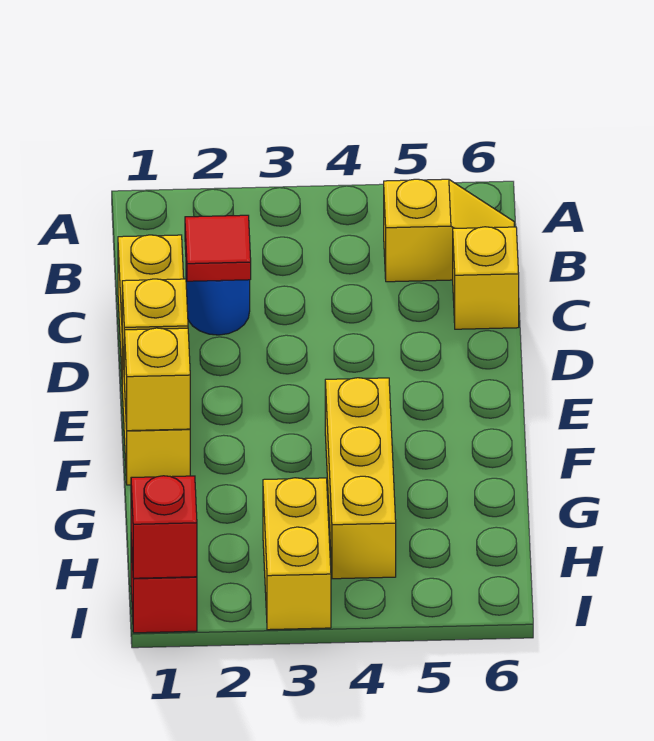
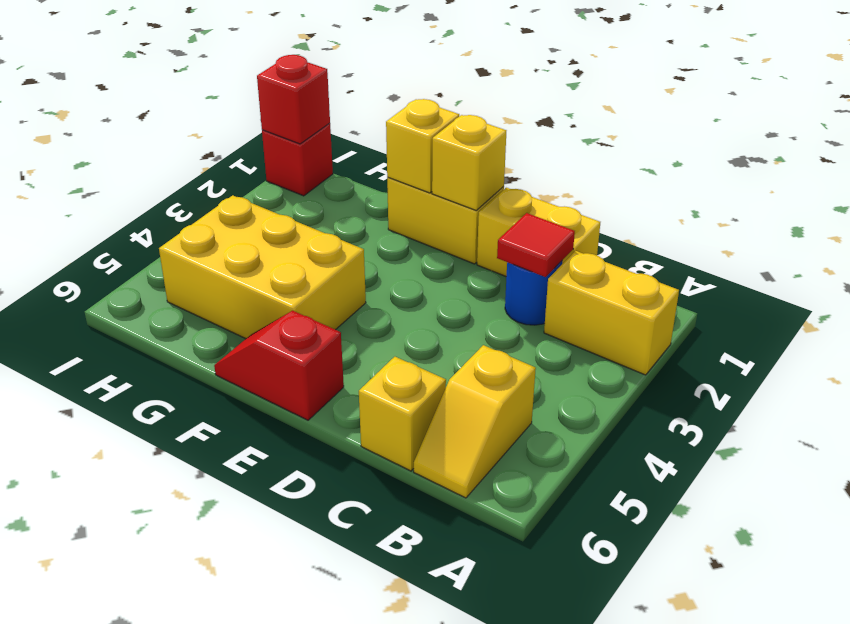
none -> red 1x2 slope [214,311,344,420]
yellow 1x3 brick [325,378,396,579] -> yellow 2x3 brick [159,195,366,339]
yellow 1x2 brick [263,478,331,630] -> yellow 1x2 brick moved to [544,251,679,375]

